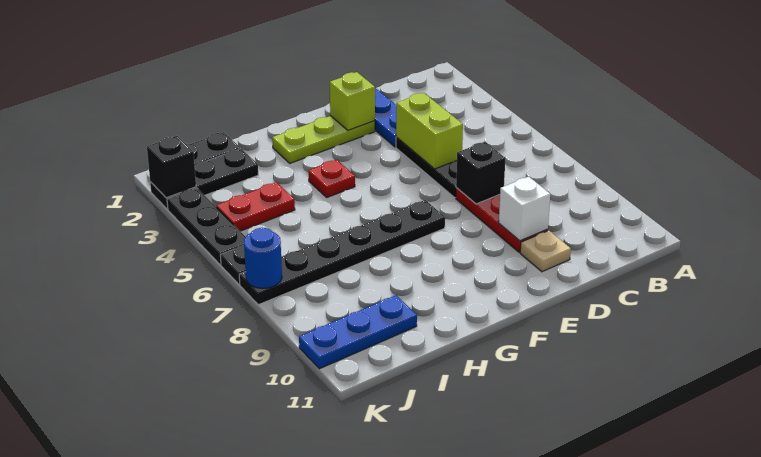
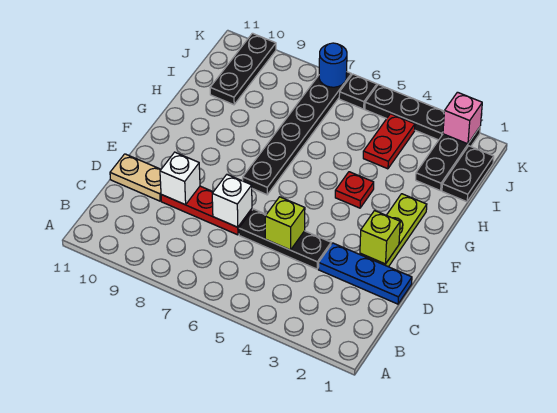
lime 1x2 brick [396,93,463,169] -> lime 1x1 brick [265,197,305,250]
black 1x1 brick [456,142,505,204] -> white 1x1 brick [212,175,252,227]
tan 1x1 plate [520,230,571,272] -> tan 1x2 plate [110,154,161,201]
blue 1x3 plate [299,295,417,369] -> black 1x3 plate [210,33,276,105]
black 1x1 brick [147,136,196,198] -> pink 1x1 brick [443,92,482,144]

